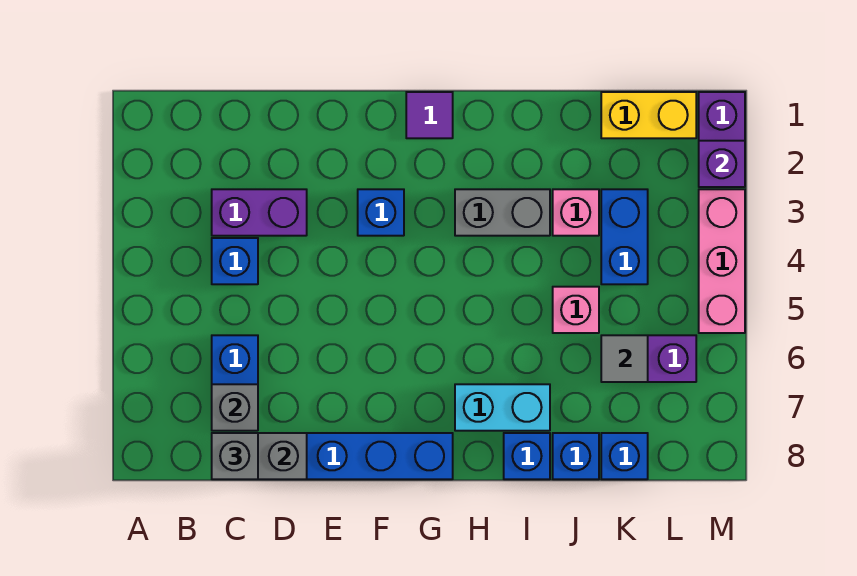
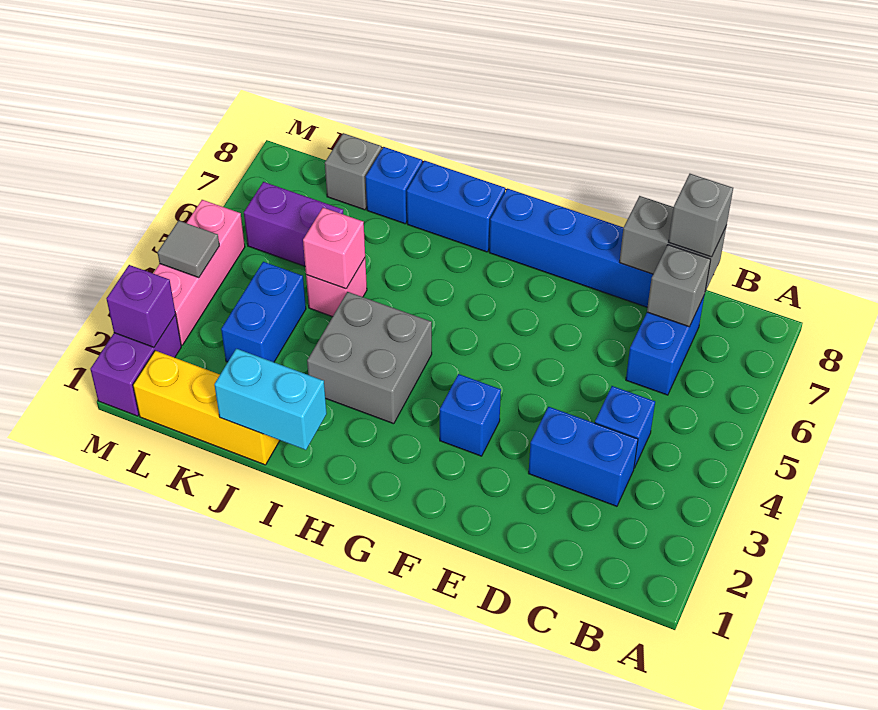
purple 1x2 brick [212,189,307,236] -> blue 1x2 brick [528,407,638,506]
purple 1x1 tile [406,92,453,138] -> none
grey 1x2 brick [455,189,550,236] -> grey 2x2 brick [307,292,432,424]
cyan 1x2 brick [455,384,550,431] -> cyan 1x2 brick moved to [214,349,327,450]
blue 1x1 brick [504,433,550,479] -> blue 1x2 brick [407,161,505,252]
pink 1x1 brick [553,189,599,236] -> pink 1x1 brick moved to [303,208,365,289]
yellow 1x2 brick [601,92,696,138] -> yellow 1x3 brick [133,351,280,465]
grey 1x1 tile [601,335,648,382] -> grey 1x1 tile moved to [158,221,219,278]
blue 1x1 brick [601,433,648,479] -> grey 1x1 brick [325,133,382,210]

